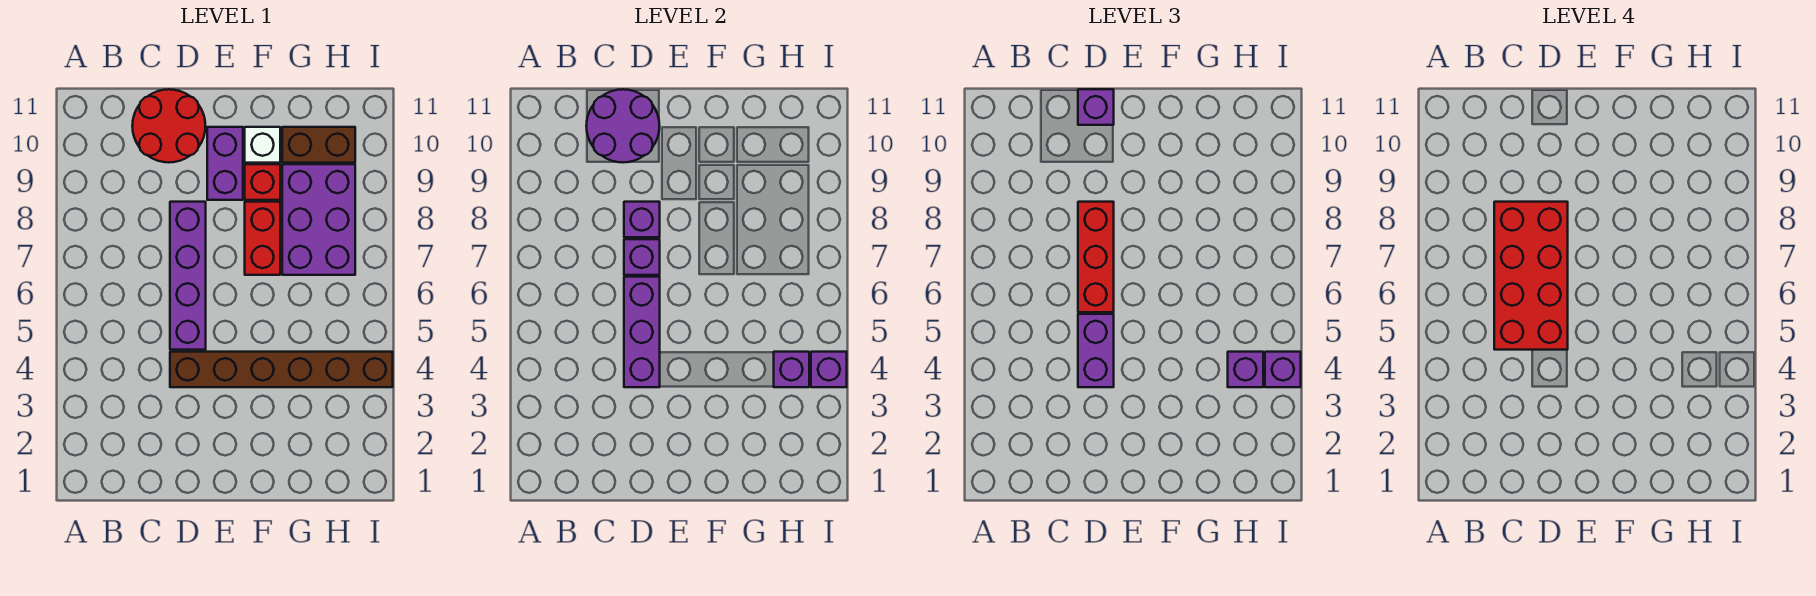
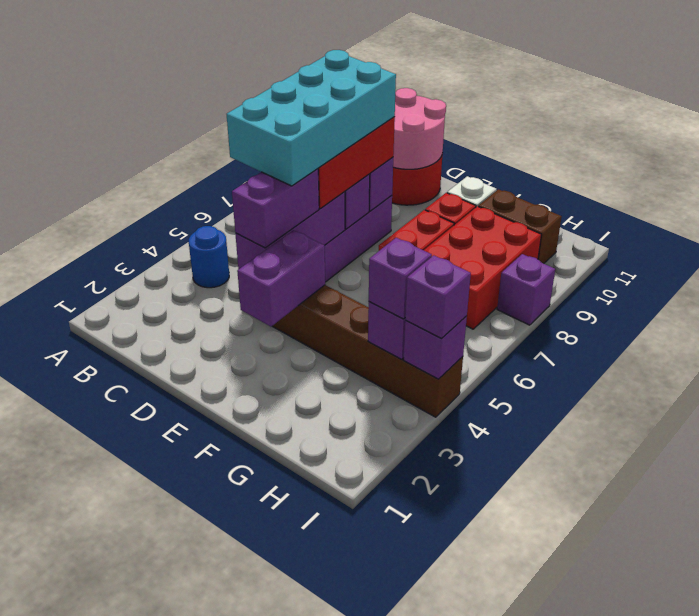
none -> blue 1x1 round brick [189,226,229,288]
red 2x4 brick [1494,202,1568,350] -> cyan 2x4 brick [227,50,396,186]
purple 2x2 round brick [586,89,659,162] -> pink 2x2 round brick [393,88,446,169]
purple 1x1 brick [1078,89,1114,125] -> purple 1x1 brick moved to [497,254,555,325]
purple 1x2 brick [207,127,243,200] -> purple 1x2 brick moved to [237,230,325,327]
purple 2x3 brick [282,164,355,275] -> red 2x3 brick [424,206,541,329]

